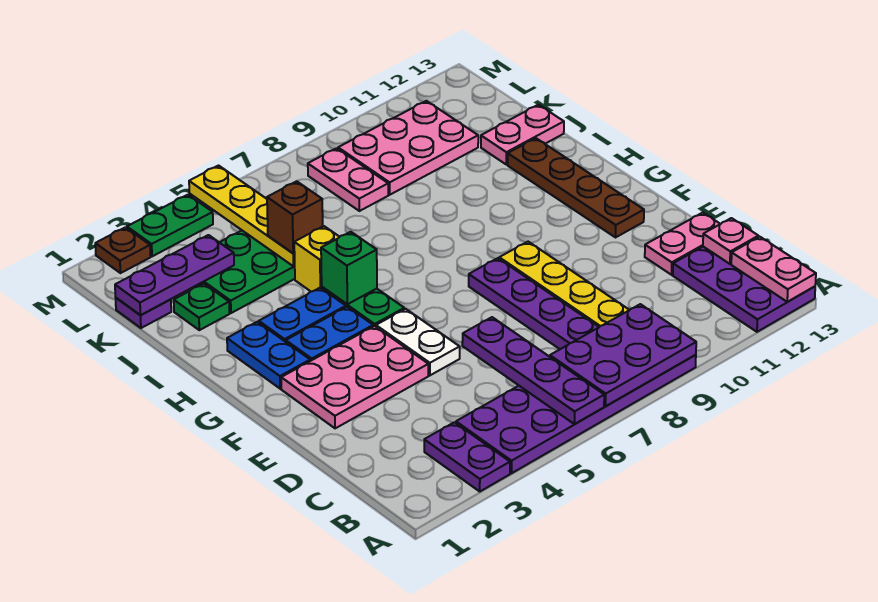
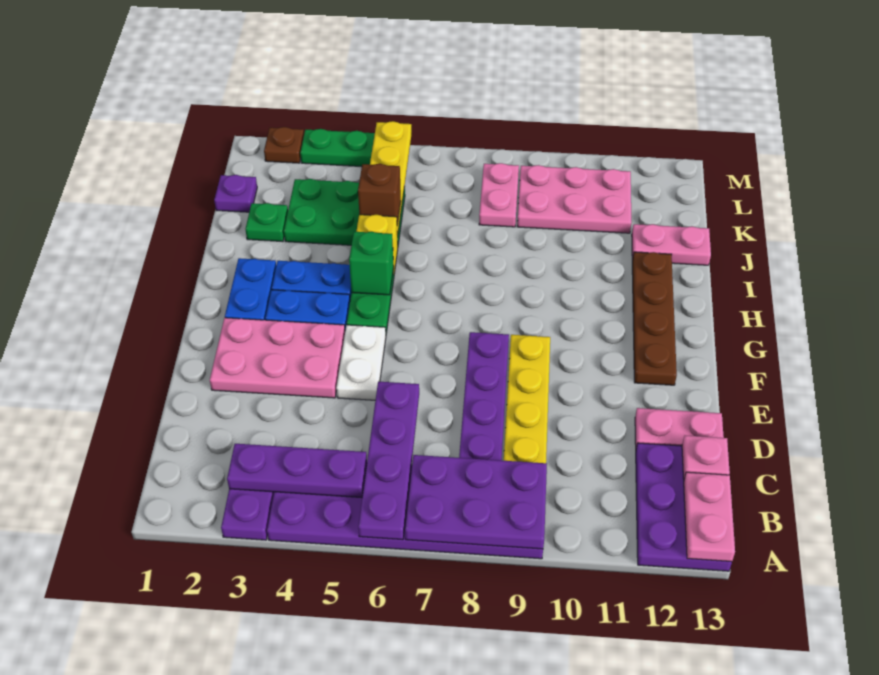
purple 1x3 plate [115,235,234,315] -> purple 1x3 plate moved to [227,444,367,497]

